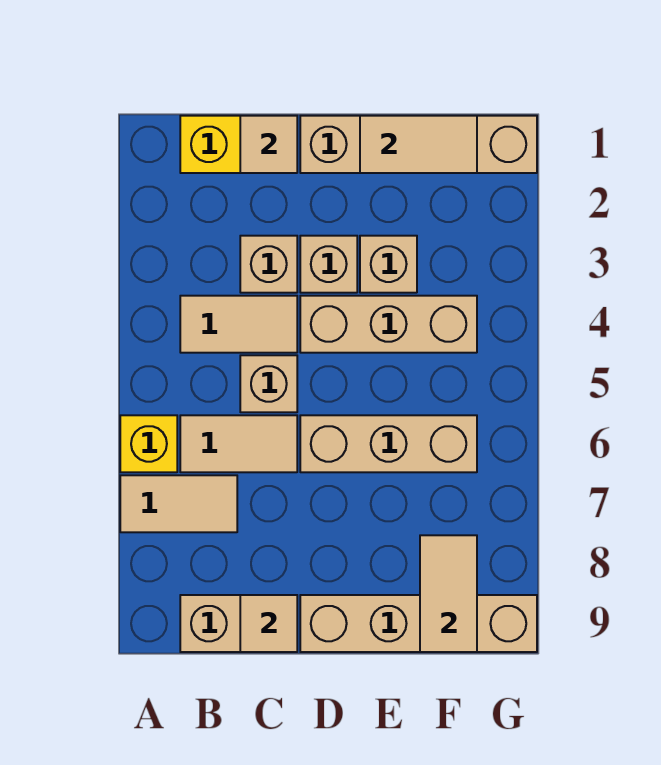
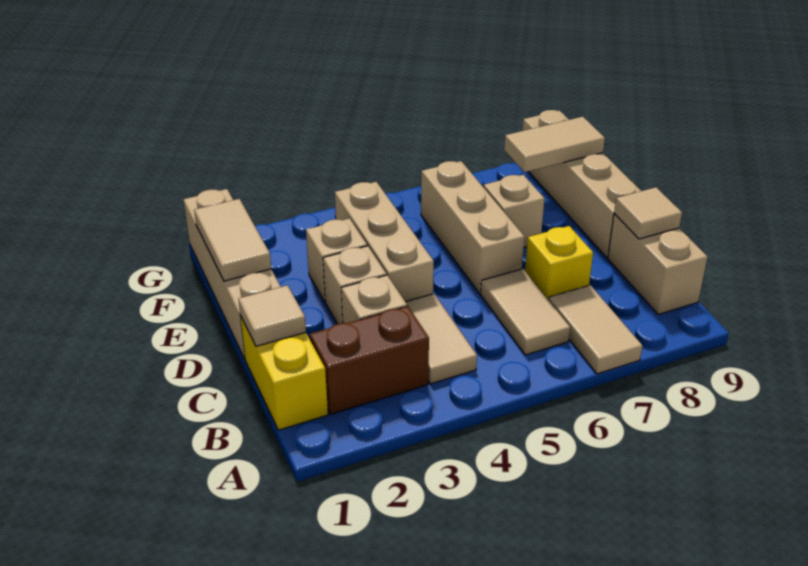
yellow 1x1 brick [120,415,177,472] -> yellow 1x1 brick moved to [525,226,593,300]
none -> brown 1x2 brick [310,306,429,414]
tan 1x1 brick [240,355,297,412] -> tan 1x1 brick moved to [484,175,545,248]

